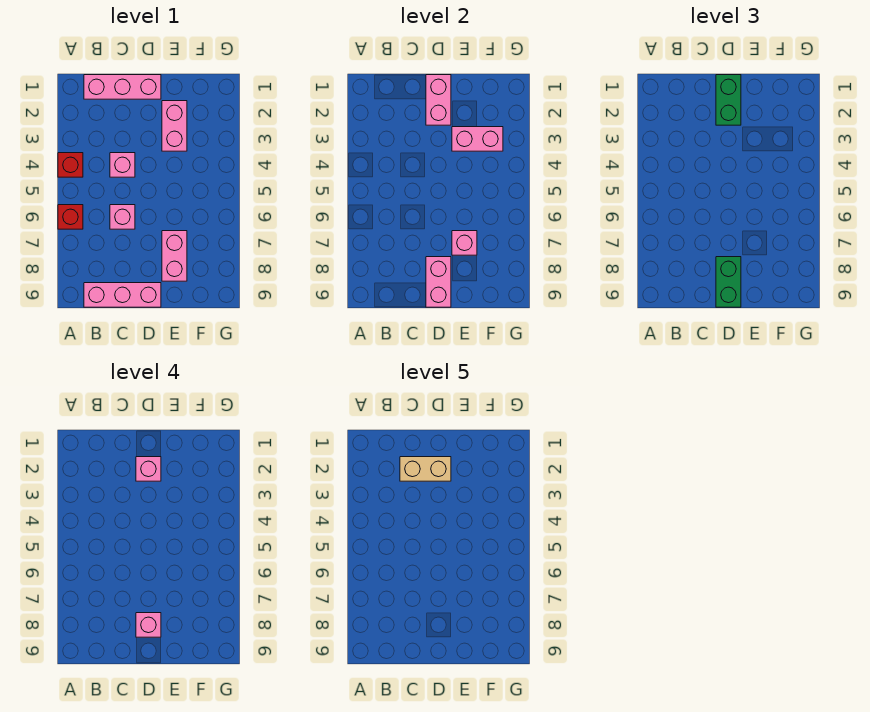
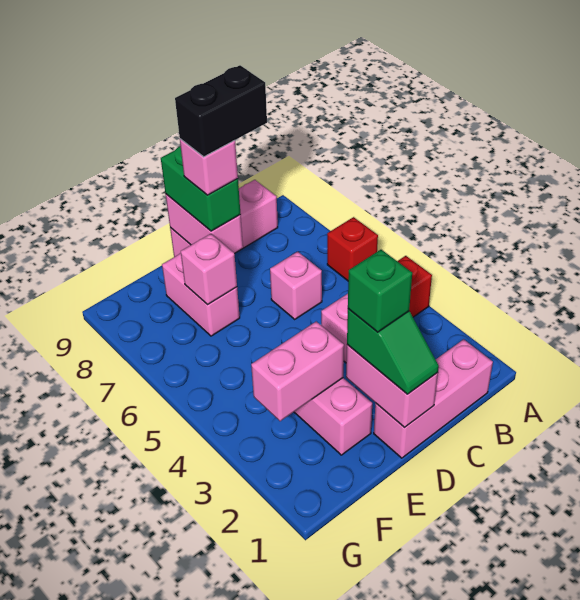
tan 1x2 brick [400,457,451,481] -> none
none -> black 1x2 brick [175,65,267,157]
green 1x2 brick [716,75,741,125] -> green 1x2 slope [347,309,439,394]
pink 1x1 brick [136,457,161,481] -> green 1x1 brick [348,250,412,332]

